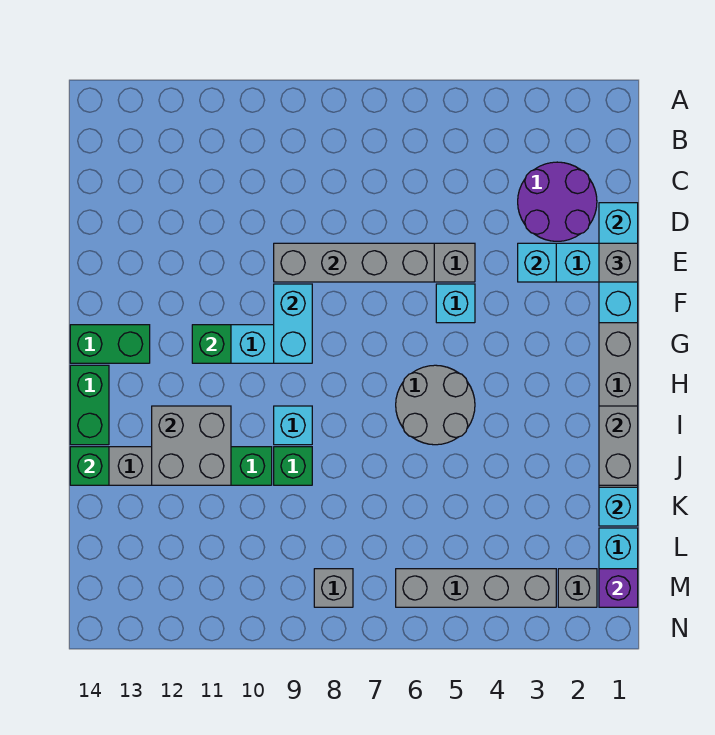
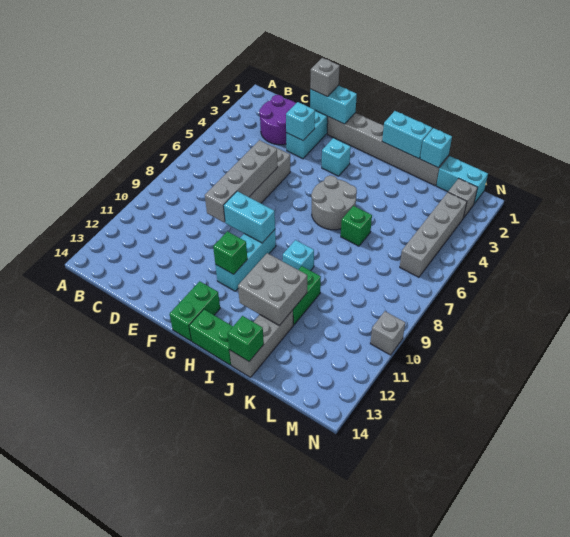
cyan 1x3 brick [599,203,638,323] -> cyan 1x2 brick [310,85,357,124]
cyan 1x1 brick [436,284,475,323] -> cyan 1x1 brick moved to [322,138,351,176]
grey 1x2 brick [599,406,638,485] -> cyan 1x2 brick [382,111,432,159]
green 1x1 brick [274,447,312,485] -> green 1x1 brick moved to [341,206,372,246]
purple 1x1 brick [599,569,638,607] -> none
grey 1x1 brick [314,569,353,607] -> grey 1x1 brick moved to [370,311,405,355]

